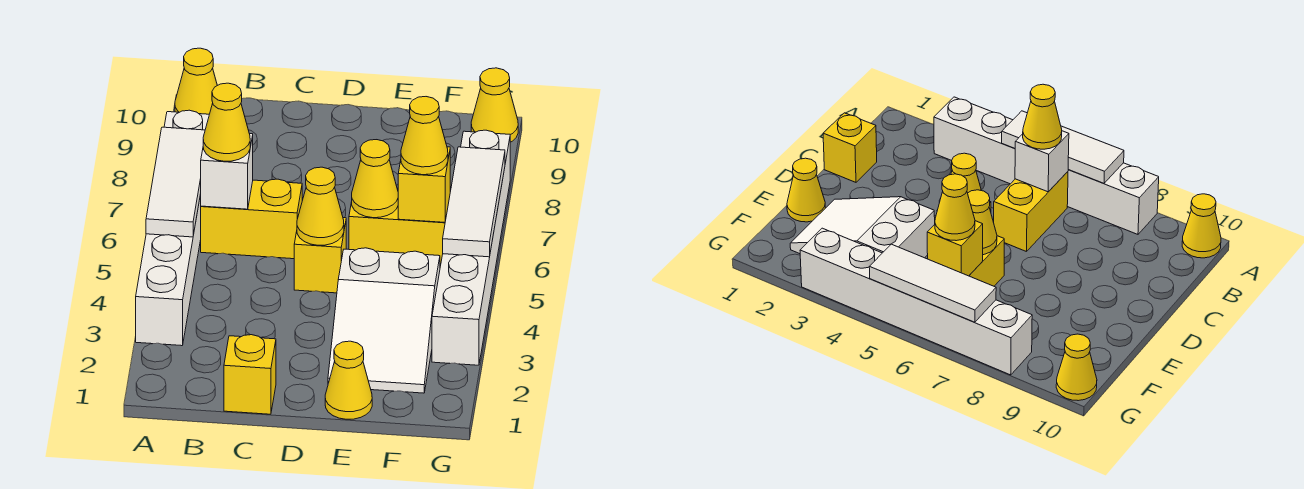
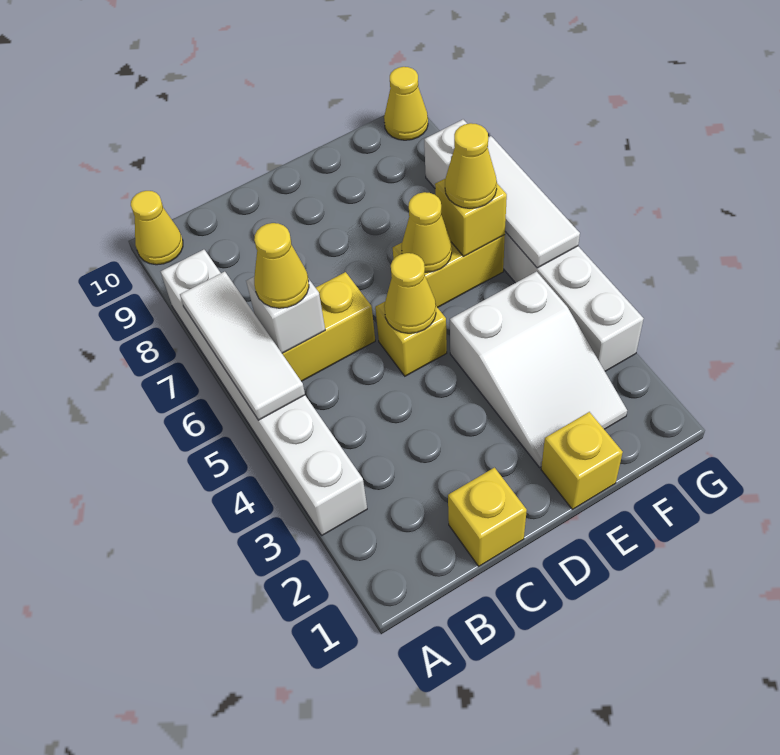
yellow 1x1 cone [325,341,372,419] -> yellow 1x1 brick [541,412,623,509]

